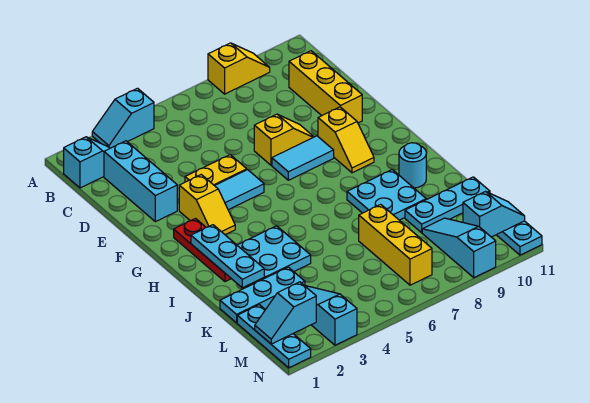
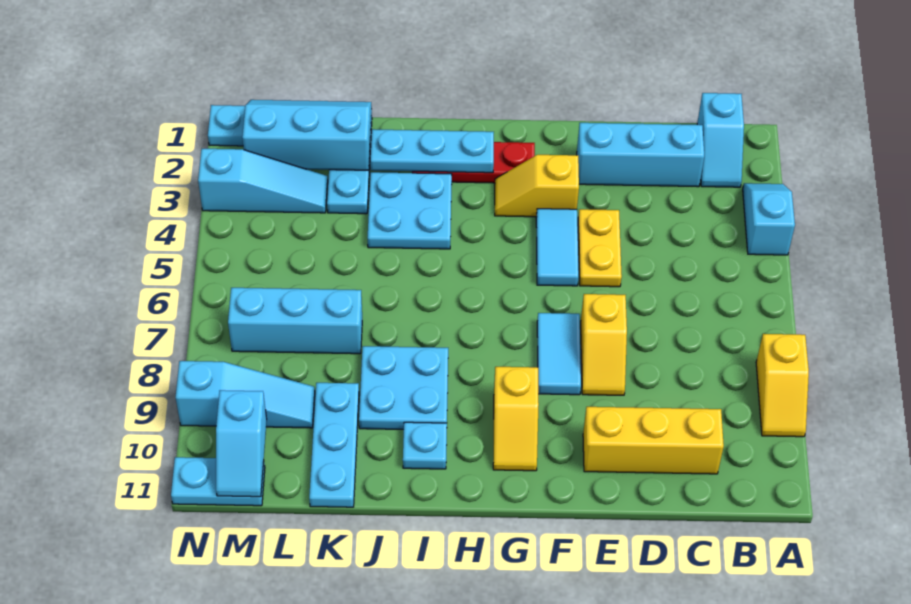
yellow 1x2 slope [318,107,374,173] -> yellow 1x2 slope turned to [493,367,539,471]
cyan 1x1 round brick [399,143,426,188] -> cyan 1x1 plate [403,422,447,469]
yellow 1x3 brick [359,204,432,285] -> cyan 1x3 brick [228,288,362,354]
cyan 1x2 slope [255,282,316,344] -> cyan 2x3 slope [242,100,372,170]

